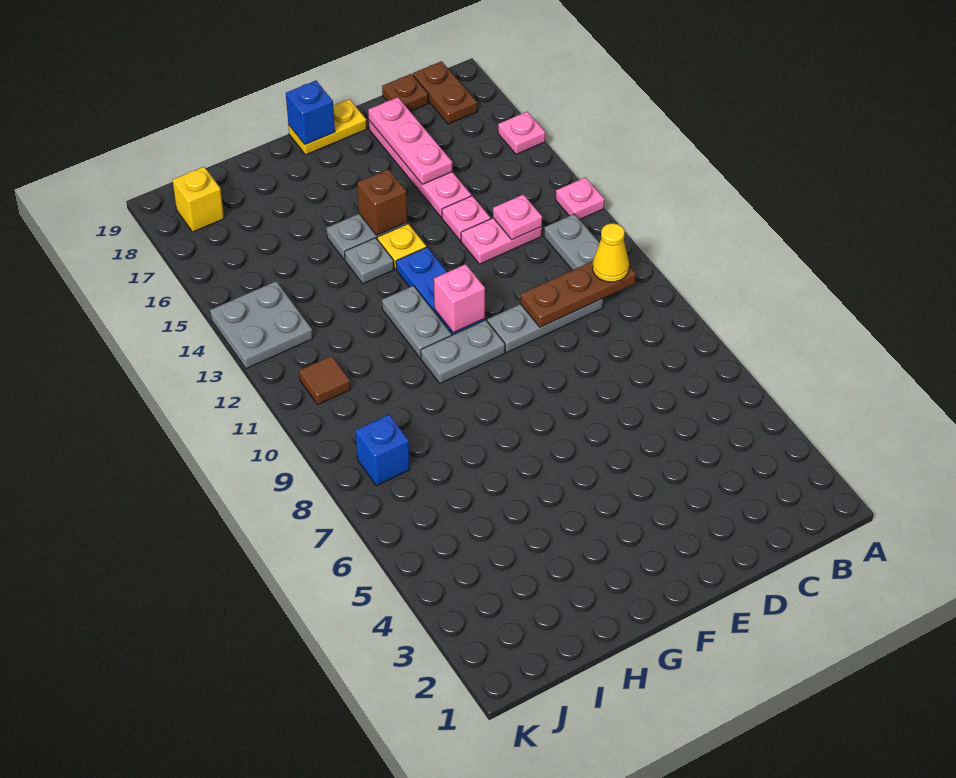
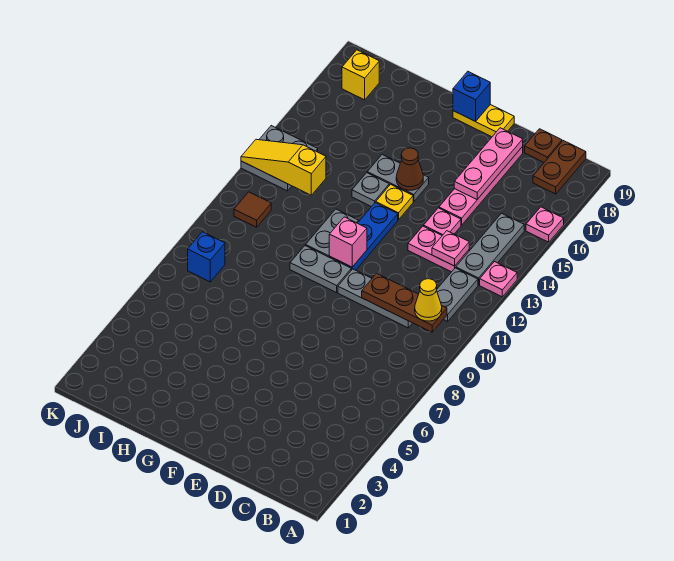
none -> grey 1x3 plate [456,213,524,285]
brown 1x1 brick [357,169,407,235] -> brown 1x1 cone [396,148,423,190]
none -> yellow 1x3 slope [241,139,326,195]

